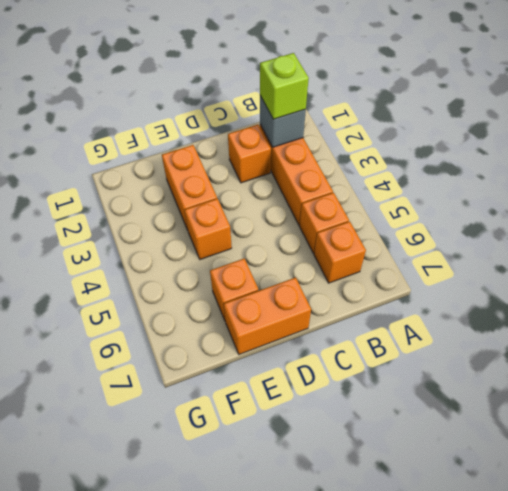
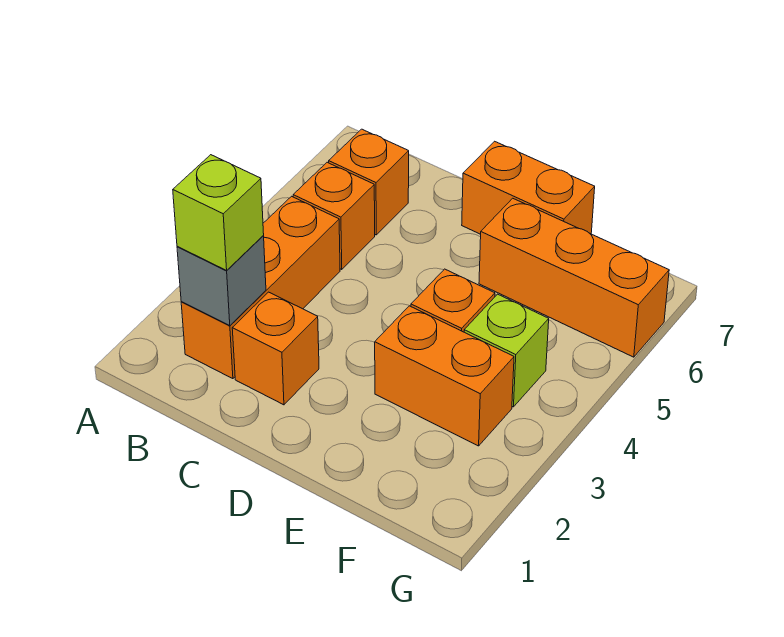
orange 1x2 brick [162,145,217,230] -> orange 1x2 brick turned to [375,306,514,446]
orange 1x1 brick [210,258,258,320] -> orange 1x3 brick [479,198,669,357]
none -> lime 1x1 brick [464,294,549,407]

